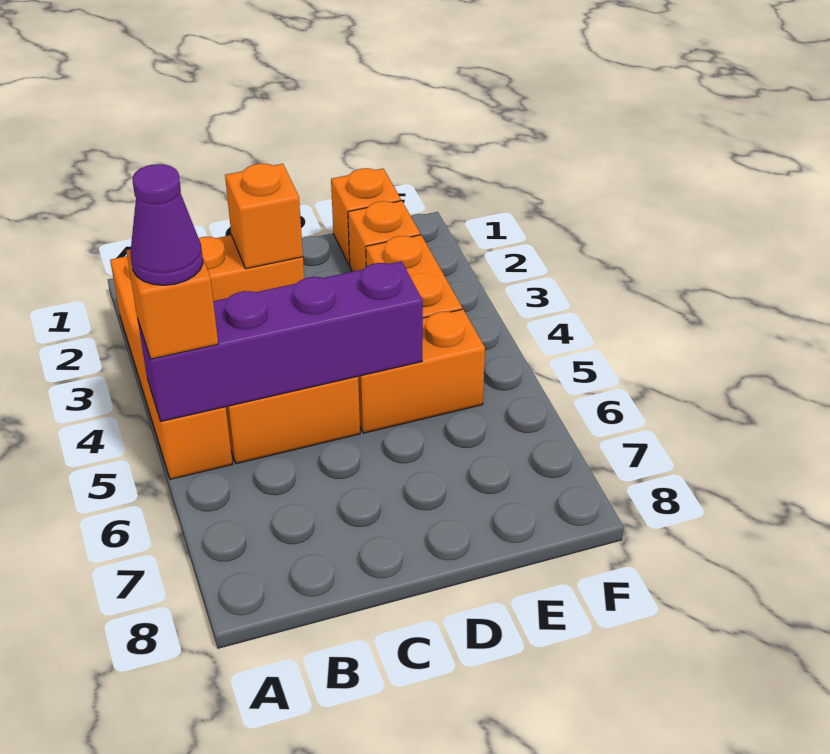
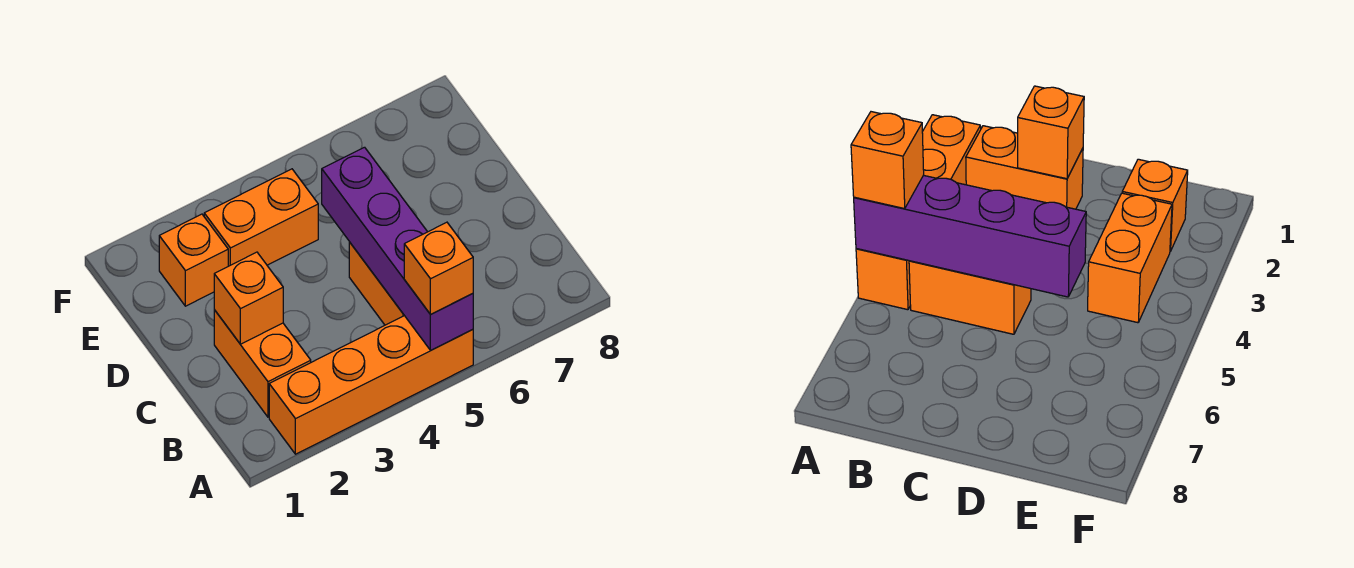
purple 1x1 cone [131,164,203,285] -> none
orange 1x2 brick [358,309,485,433] -> none
orange 1x1 brick [331,168,401,265] -> none

